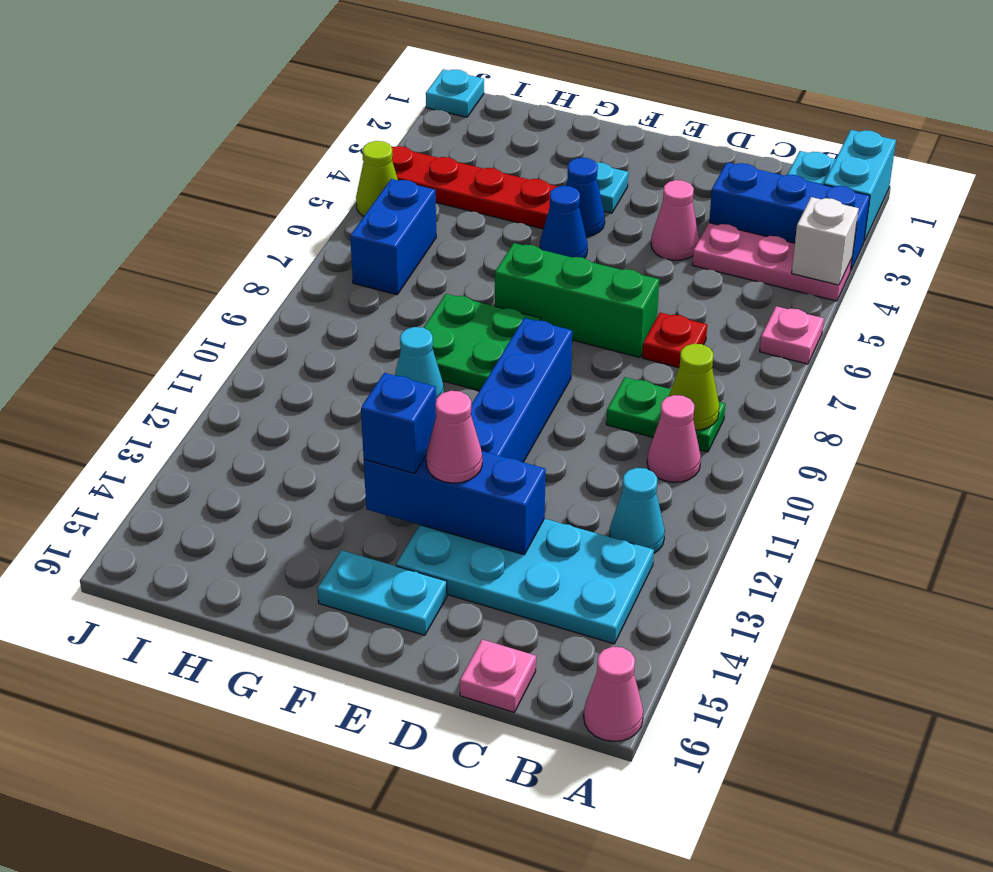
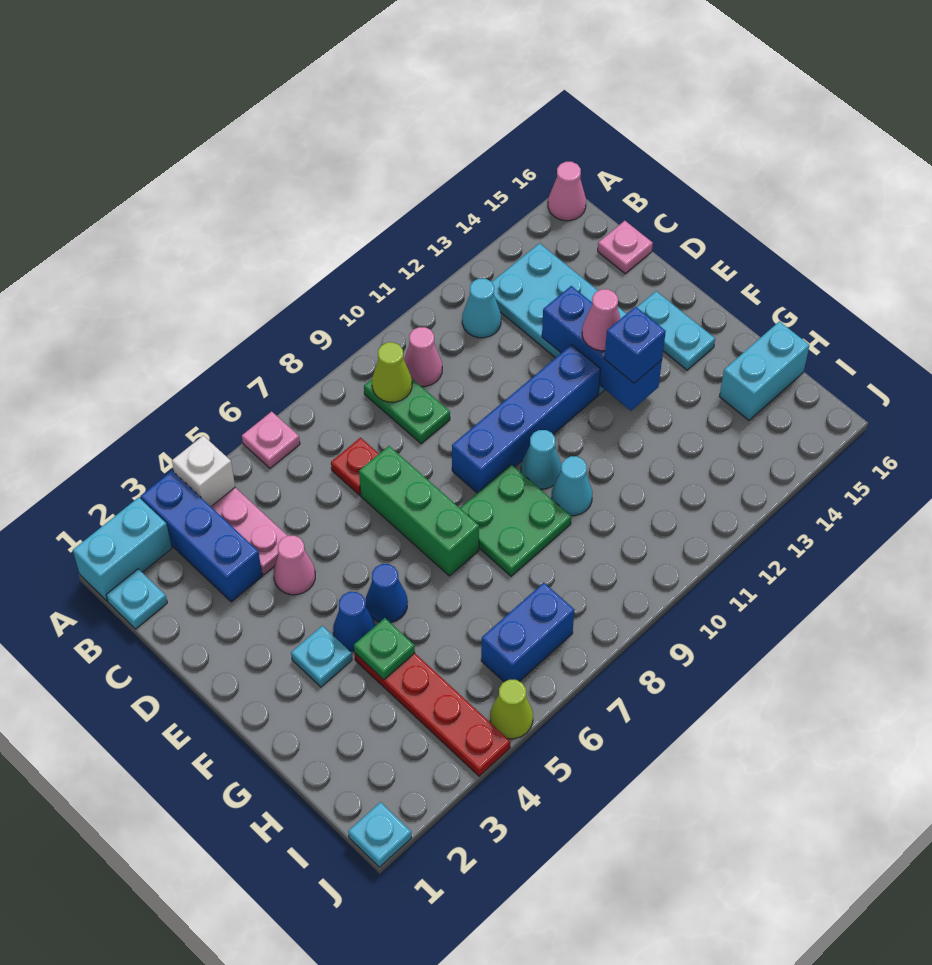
none -> cyan 1x1 cone [521,430,561,489]
none -> green 1x1 plate [354,618,415,680]
none -> cyan 1x2 brick [719,321,809,420]

